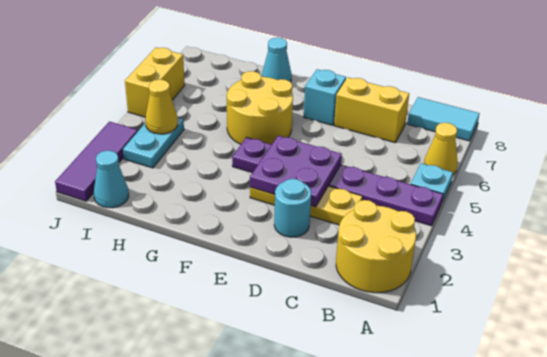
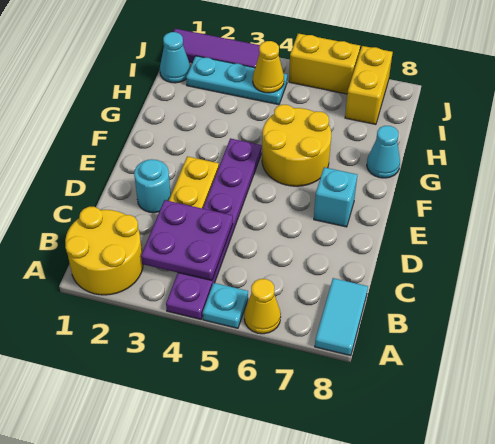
yellow 1x2 brick [334,77,409,143] -> yellow 1x2 brick moved to [345,46,393,124]
purple 2x2 plate [250,136,342,207] -> purple 2x2 plate moved to [141,200,233,280]
cyan 1x2 plate [123,118,184,168] -> cyan 1x3 plate [186,56,287,105]

